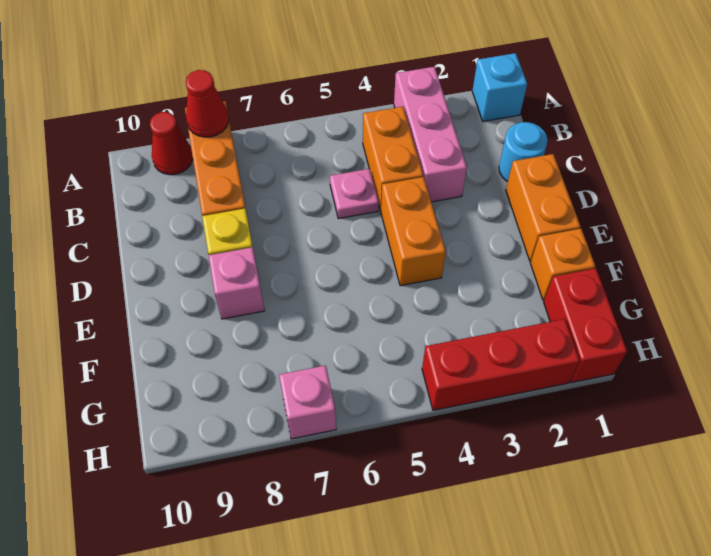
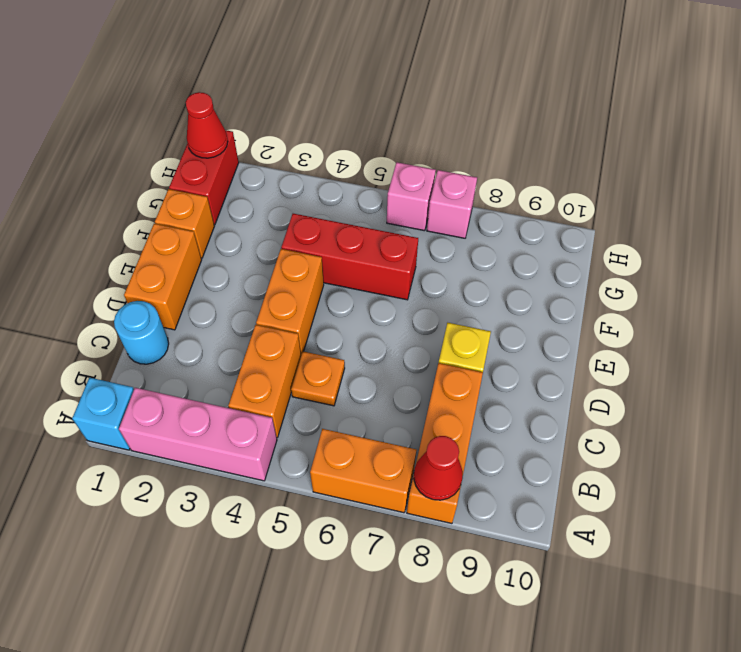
pink 1x3 brick [394,67,467,202] -> pink 1x3 brick turned to [119,388,277,481]
none -> orange 1x2 brick [310,429,416,513]
red 1x1 cone [150,112,193,175] -> red 1x1 cone moved to [186,92,228,158]
pink 1x1 plate [330,169,379,219] -> orange 1x1 plate [291,351,345,406]
pink 1x1 brick [209,247,265,319] -> pink 1x1 brick moved to [387,162,436,231]
red 1x3 brick [422,319,580,410] -> red 1x3 brick moved to [281,214,418,300]

